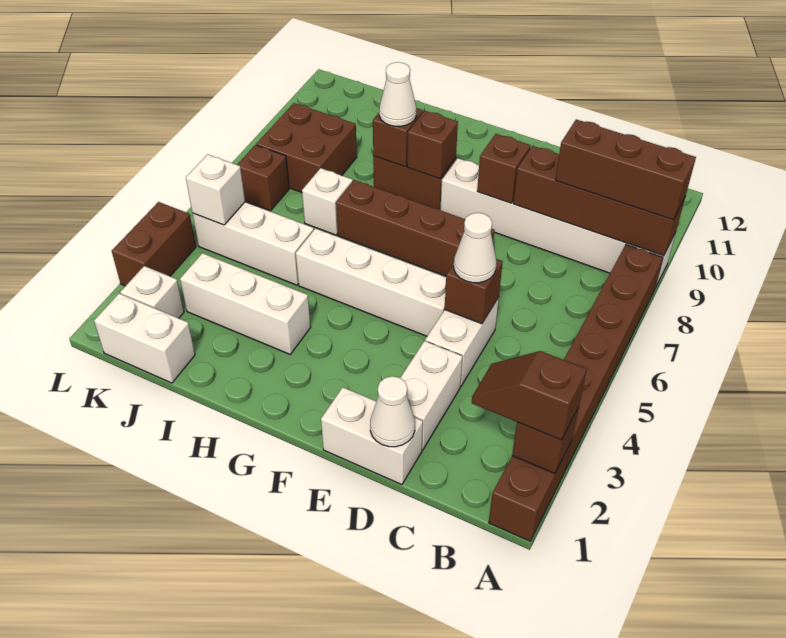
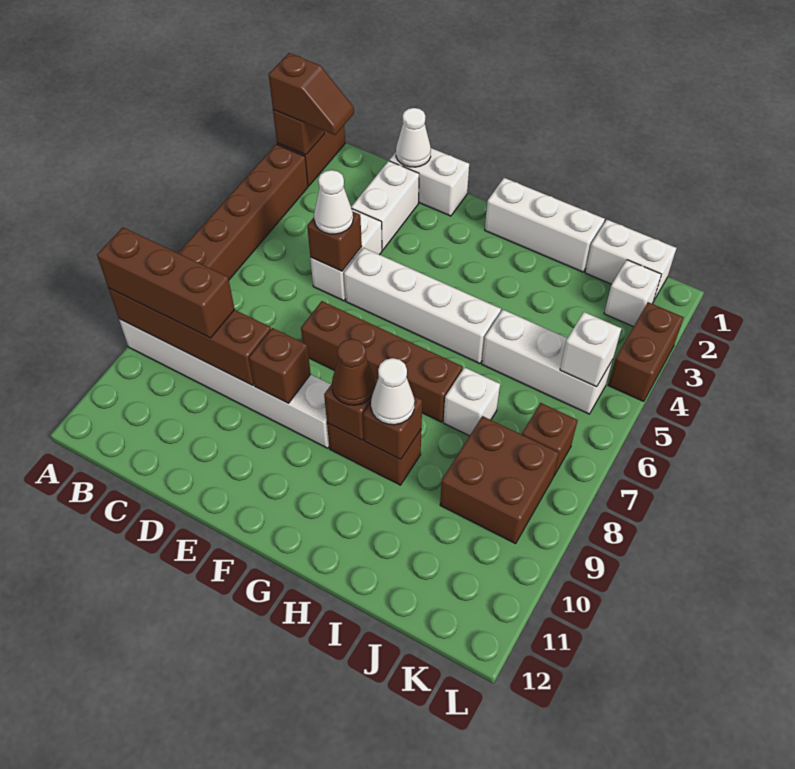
none -> brown 1x1 cone [332,339,375,405]
white 1x3 brick [180,253,311,354] -> white 1x3 brick moved to [485,178,605,272]

